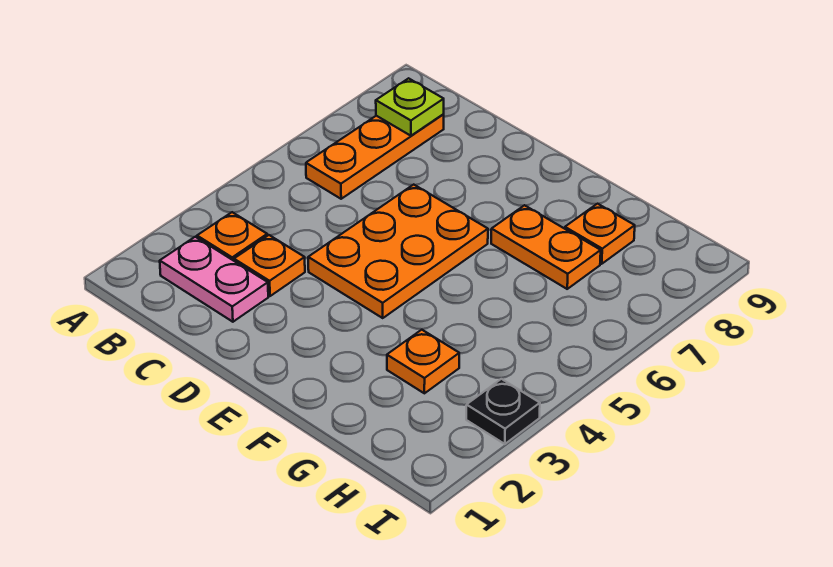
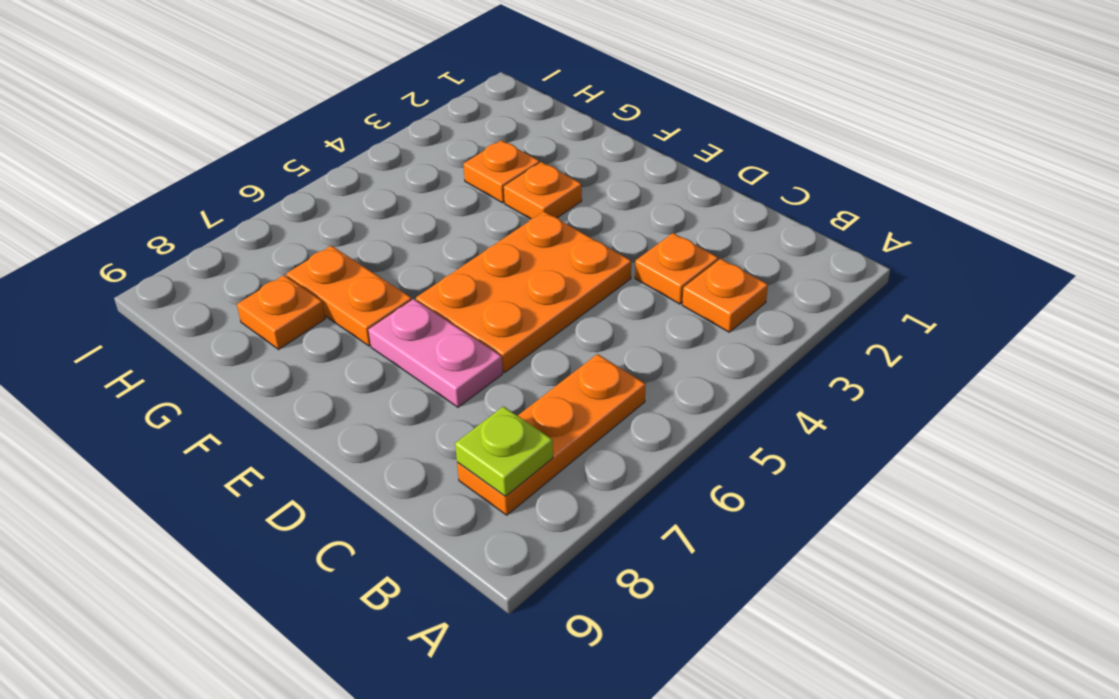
pink 1x2 plate [160,237,268,322] -> pink 1x2 plate moved to [369,299,503,407]
none -> orange 1x1 plate [504,162,582,219]
black 1x1 plate [466,379,540,444] -> none

